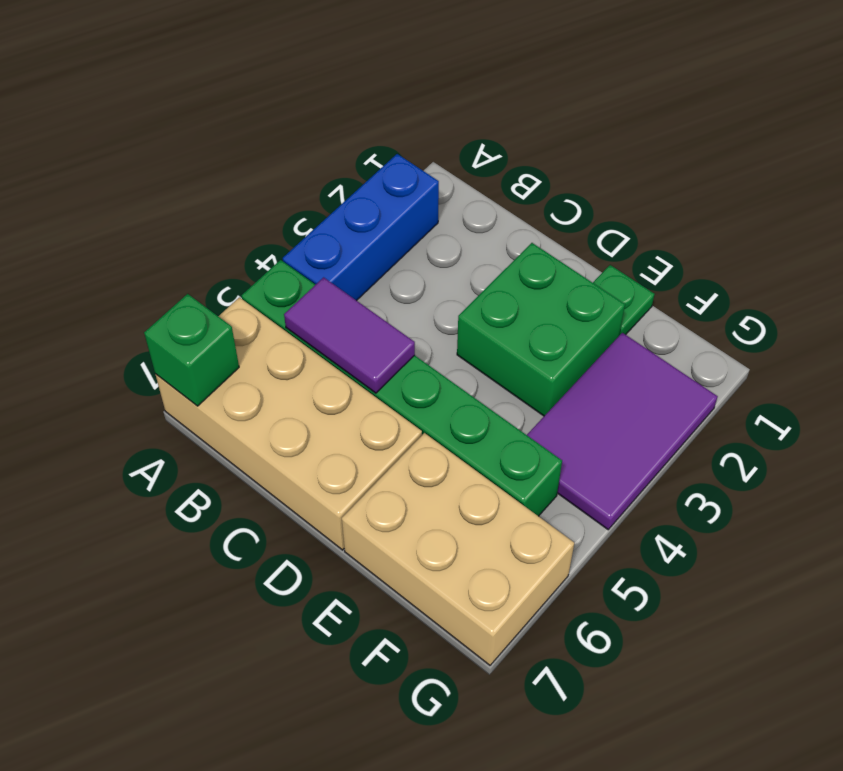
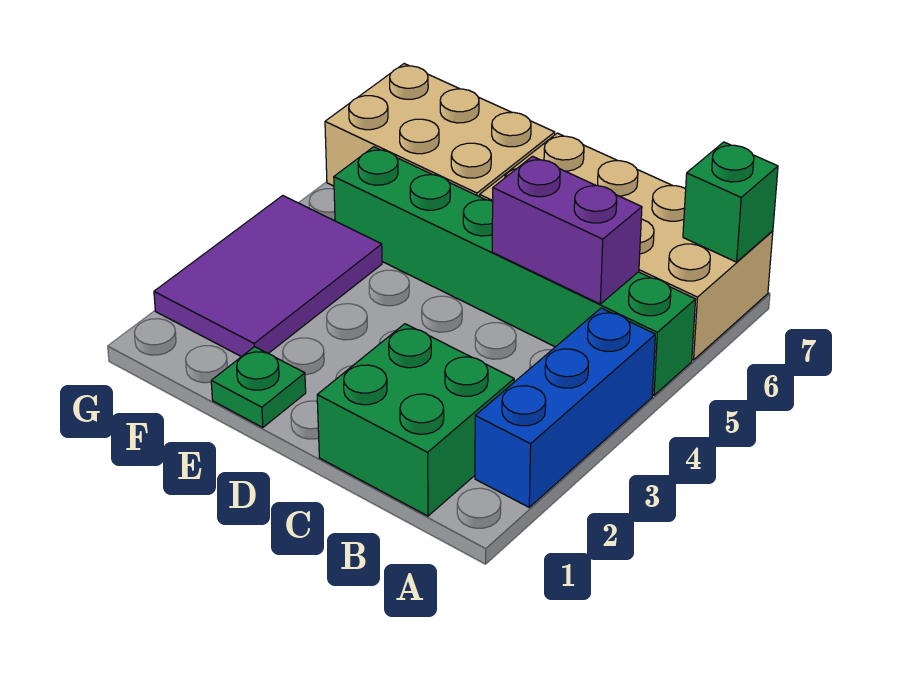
purple 1x2 tile [284,277,415,393] -> purple 1x2 brick [492,156,642,304]
green 2x2 brick [457,243,625,416] -> green 2x2 brick moved to [317,324,514,516]

